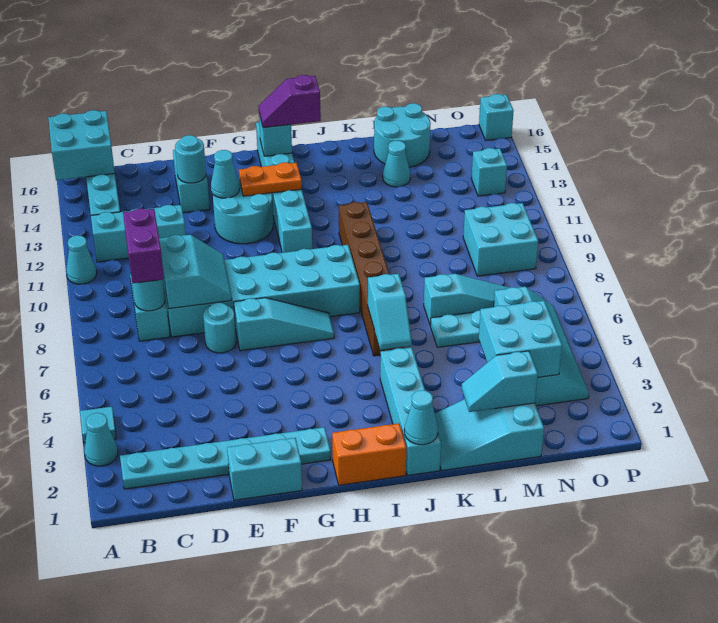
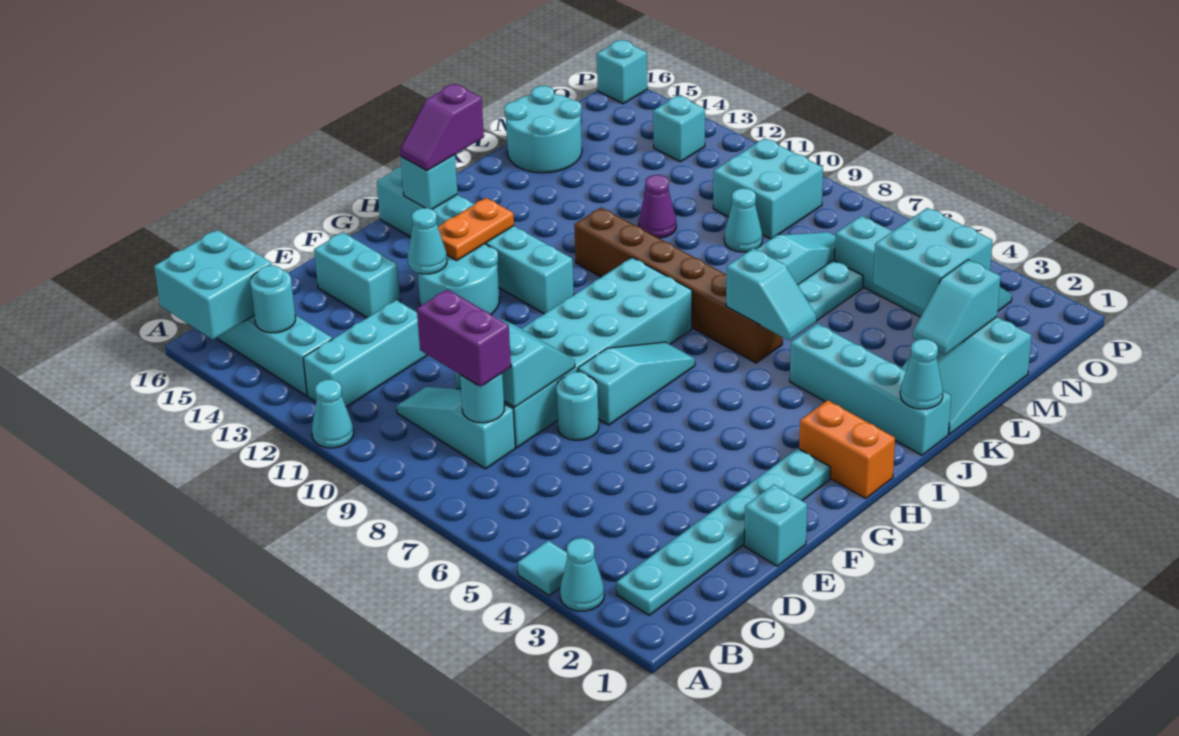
cyan 1x2 brick [227,438,302,500] -> cyan 1x1 brick [744,485,807,566]
cyan 1x1 round brick [175,135,206,183] -> cyan 1x1 round brick moved to [250,265,296,333]
orange 1x2 brick [332,423,407,485] -> orange 1x2 brick turned to [799,400,895,498]
none -> purple 1x1 cone [639,175,676,238]
cyan 1x1 cone [383,141,410,187] -> cyan 1x1 cone moved to [724,188,762,252]

